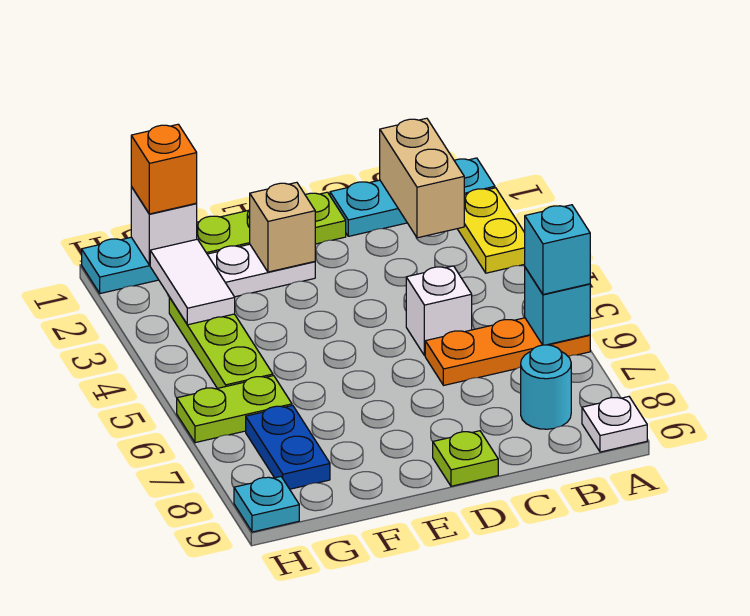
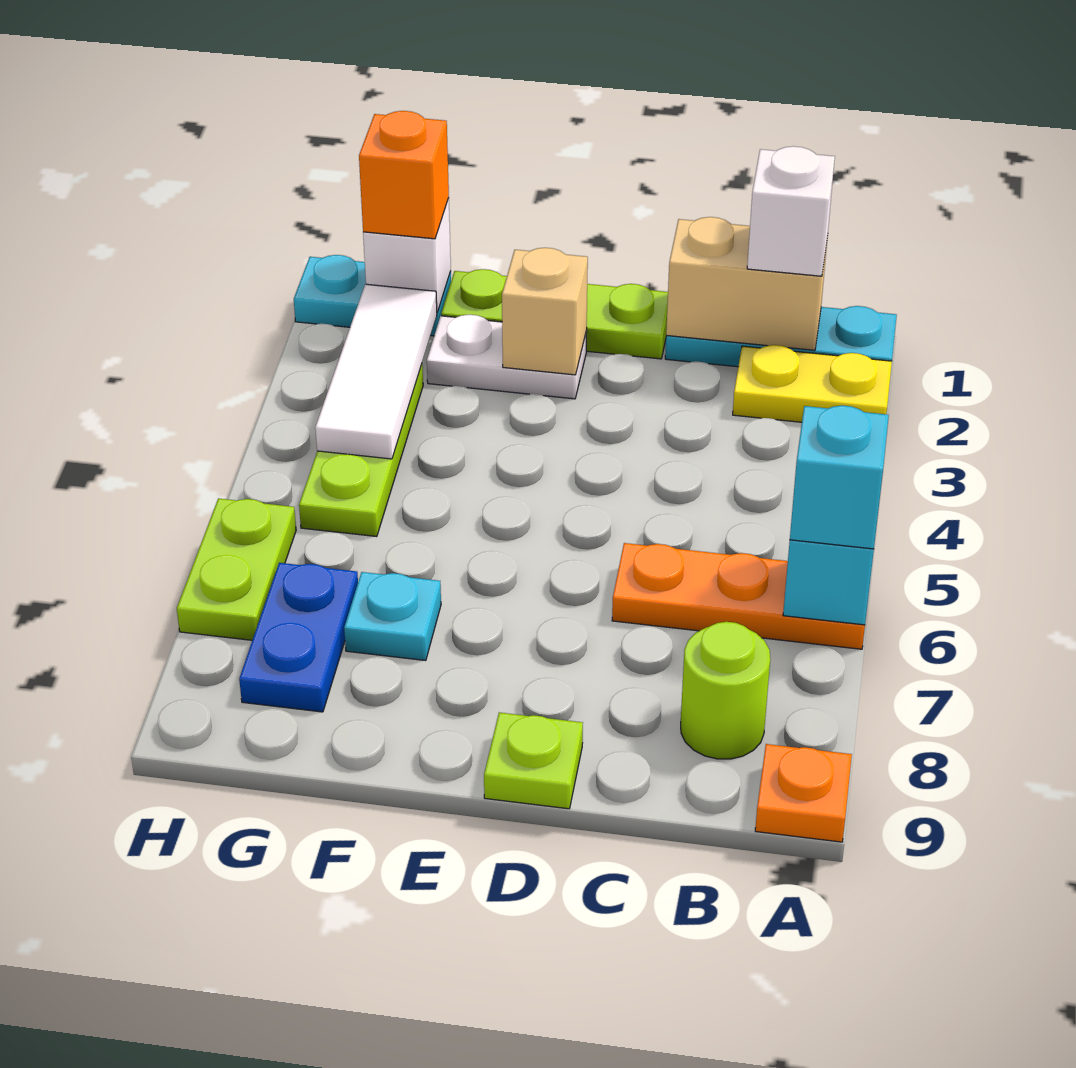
yellow 1x2 plate [458,188,525,273] -> yellow 1x2 plate turned to [733,345,892,422]
white 1x1 plate [582,397,647,452] -> orange 1x1 plate [755,744,852,842]
tan 1x2 brick [380,118,464,238] -> tan 1x2 brick turned to [666,217,828,350]
cyan 1x1 round brick [521,345,571,429] -> lime 1x1 round brick [681,622,770,759]
white 1x1 brick [406,266,472,356] -> white 1x1 brick moved to [747,146,835,276]
white 1x2 tile [150,239,235,325] -> white 1x3 tile [315,284,437,459]
lime 1x2 plate [177,376,292,443] -> lime 1x2 plate turned to [177,498,296,640]
cyan 1x1 plate [234,477,299,532] -> cyan 1x1 plate moved to [344,572,441,661]

